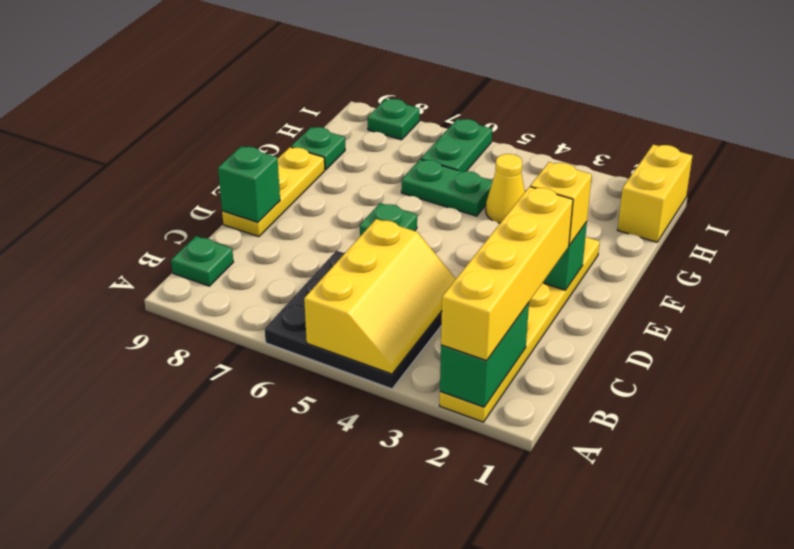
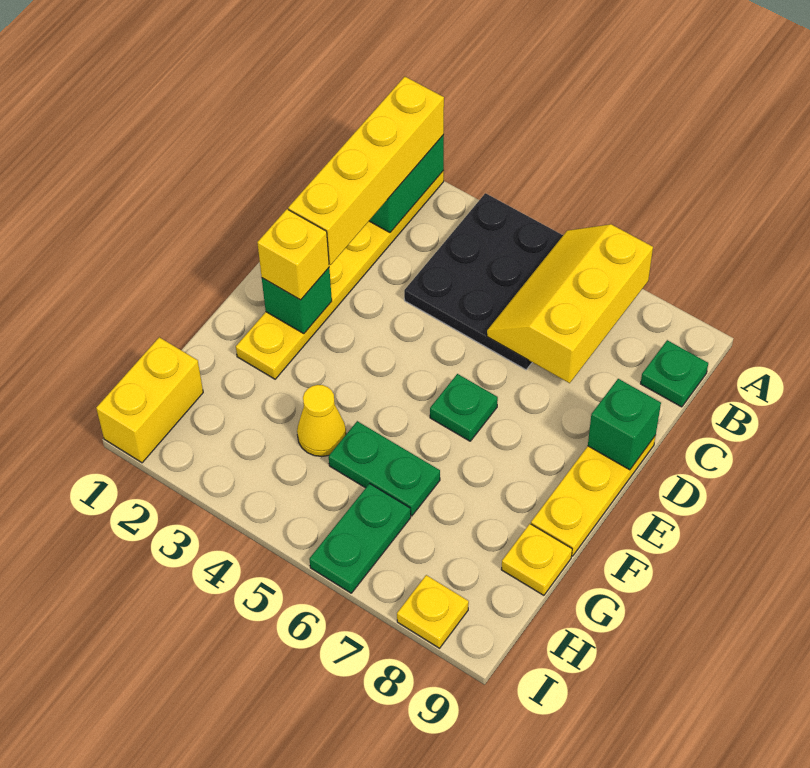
yellow 2x3 slope [304,219,456,374] -> yellow 2x3 slope moved to [487,224,653,383]
green 1x1 plate [291,127,345,170] -> yellow 1x1 plate [501,524,572,595]
green 1x1 plate [368,99,419,140] -> yellow 1x1 plate [397,575,469,648]

